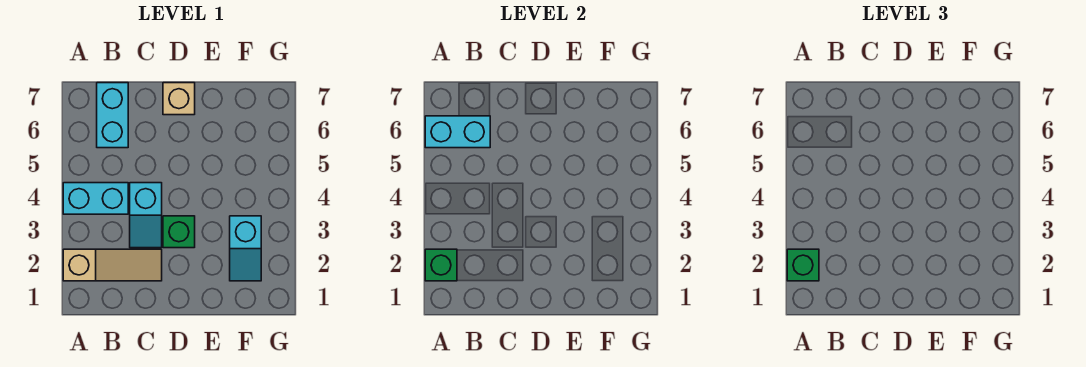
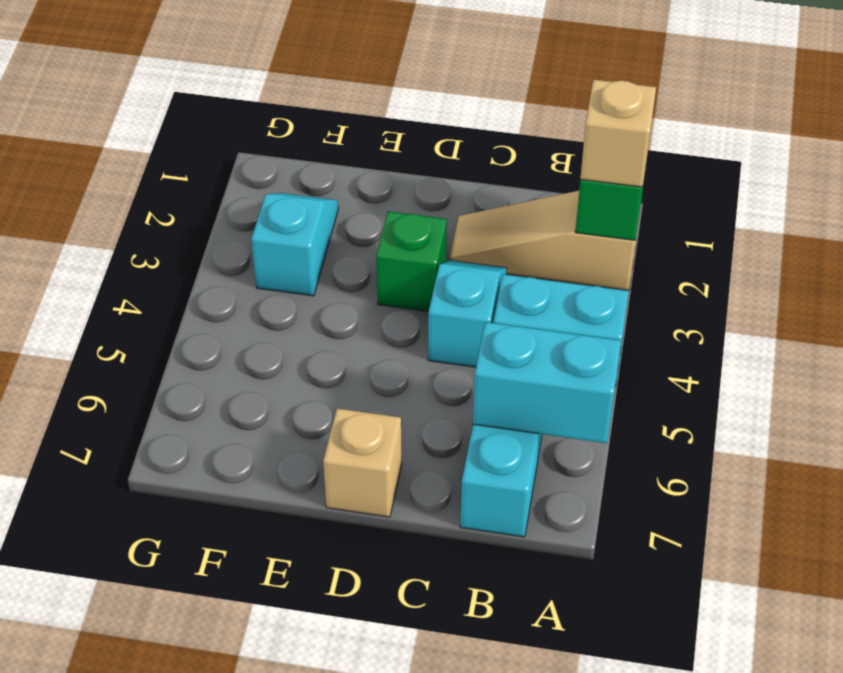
green 1x1 brick [787,249,819,281] -> tan 1x1 brick [580,80,656,187]

